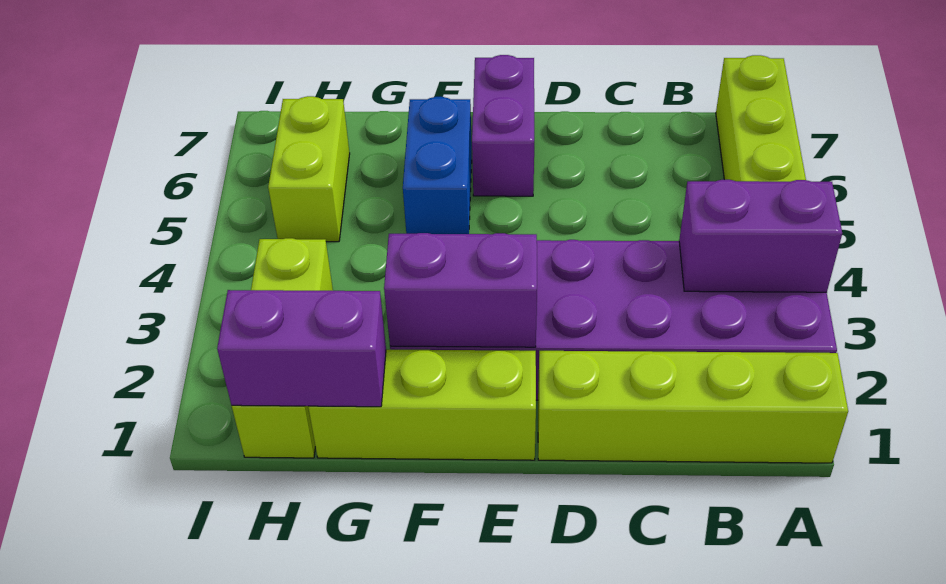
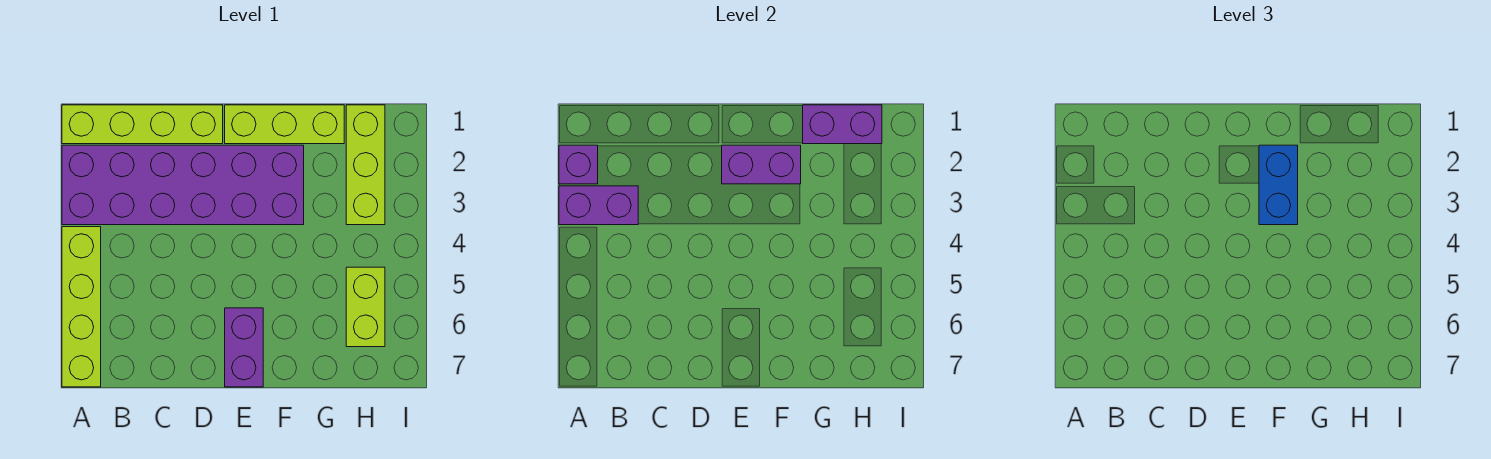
none -> purple 1x1 brick [559,145,598,184]
blue 1x2 brick [403,97,472,234] -> blue 1x2 brick moved to [1259,145,1298,225]

